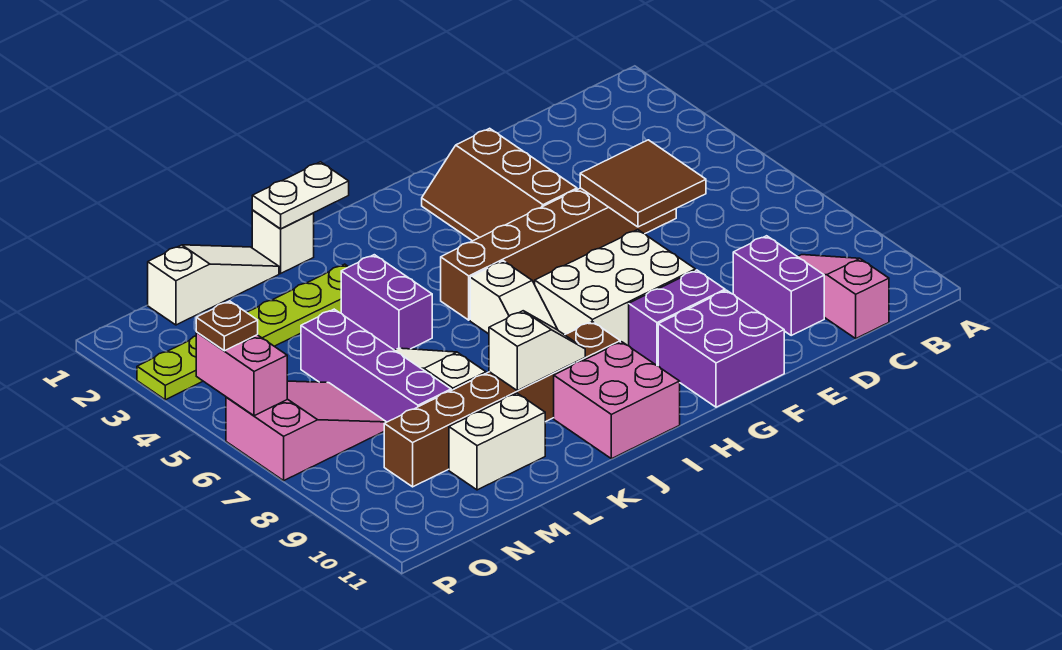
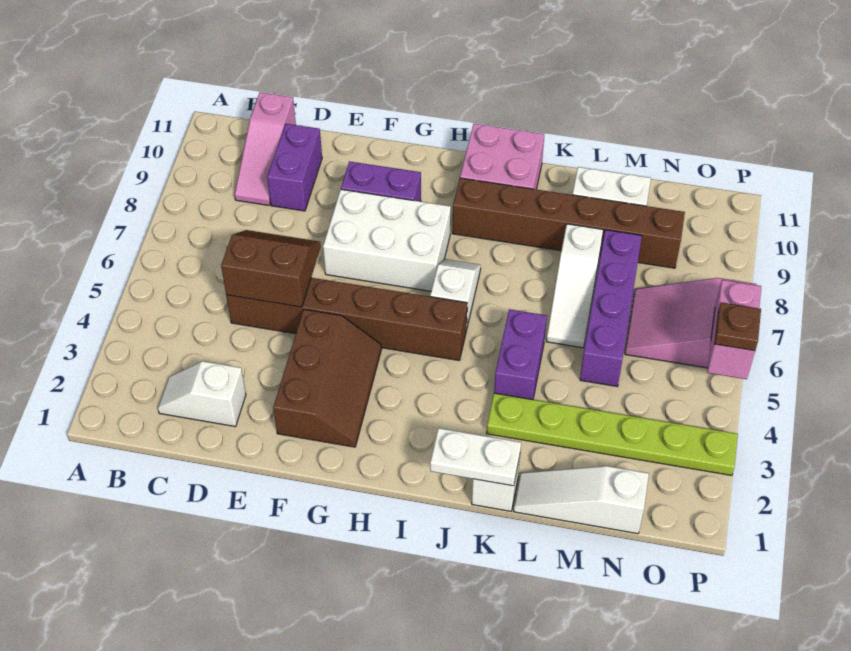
brown 2x2 tile [580,140,706,227] -> brown 2x2 slope [221,230,321,307]
purple 2x2 brick [658,290,784,407] -> none
white 1x2 slope [489,311,585,391] -> white 1x2 slope moved to [158,361,246,427]

